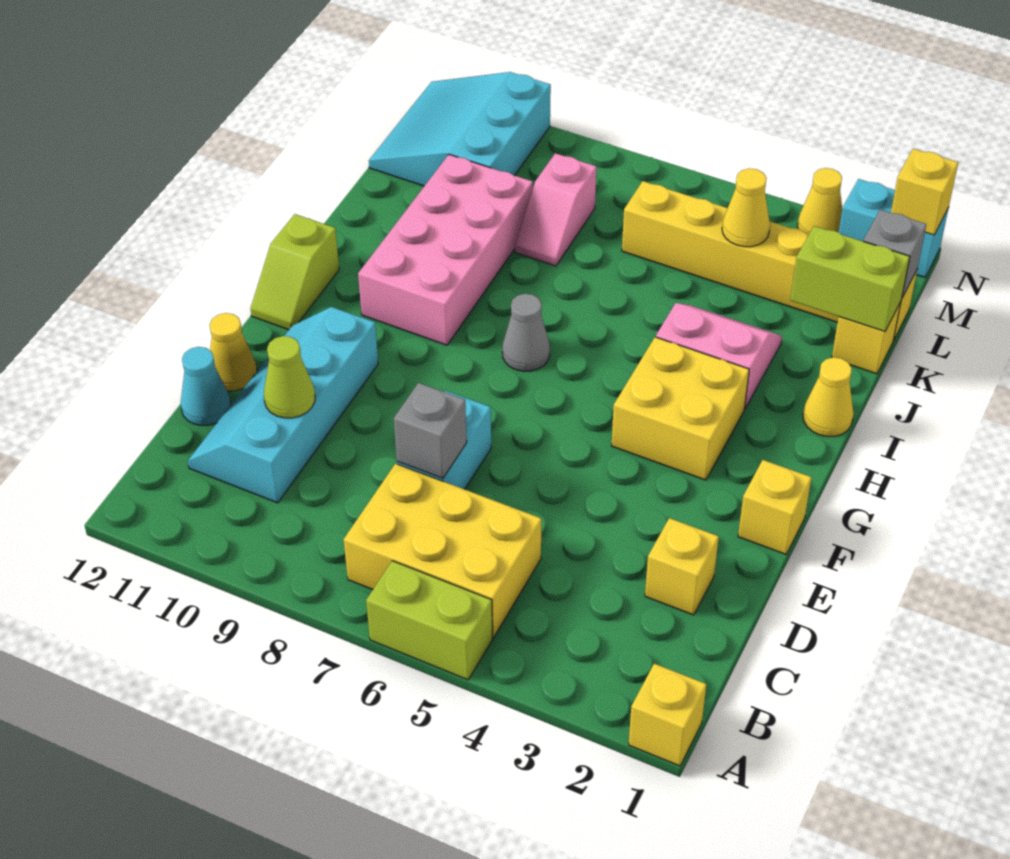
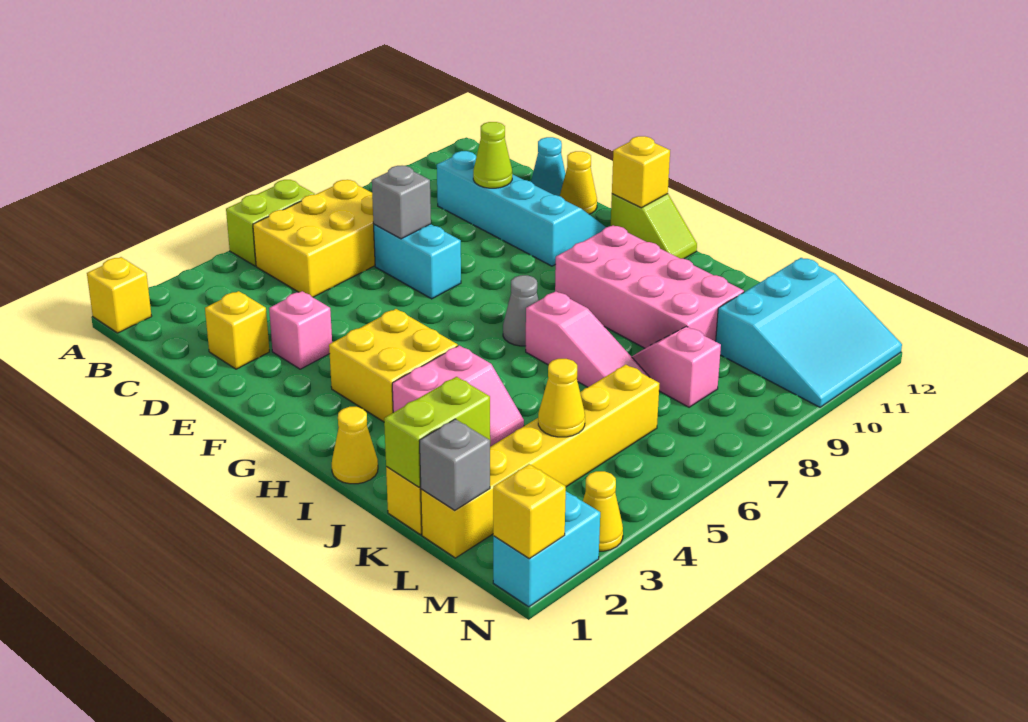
none -> pink 1x1 brick [269,291,332,369]
yellow 1x1 brick [738,460,811,554] -> yellow 1x1 brick moved to [612,136,670,208]
lime 1x2 slope [251,214,339,330] -> lime 1x2 slope turned to [611,194,697,259]
none -> pink 1x3 slope [526,291,649,387]
cyan 3x3 slope [369,72,551,186] -> cyan 3x3 slope turned to [716,258,902,407]

